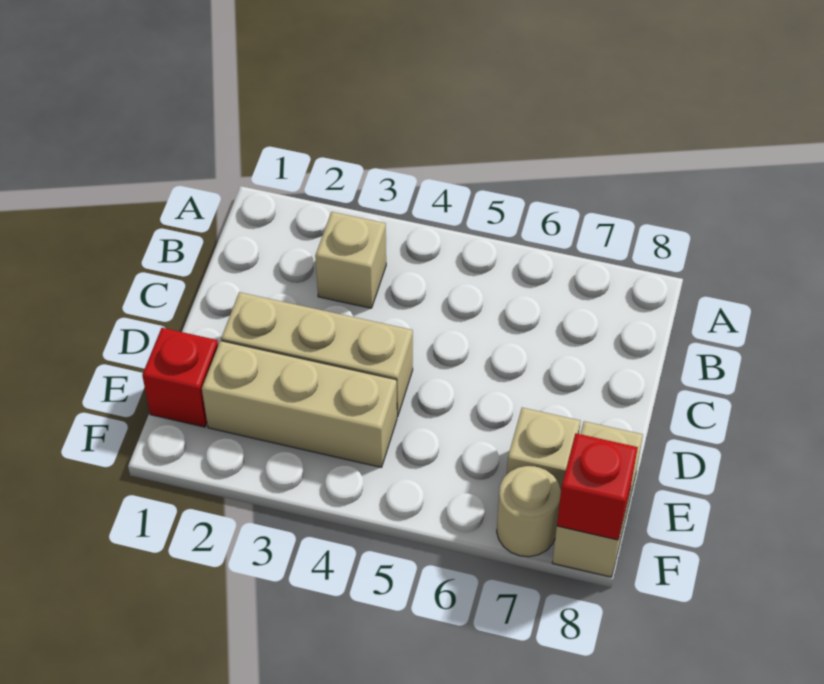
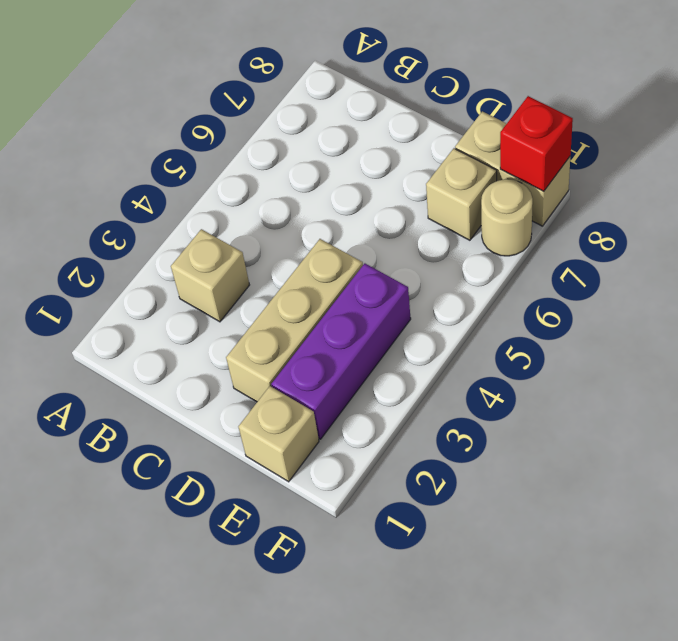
red 1x1 brick [142,328,218,427] -> tan 1x1 brick [239,386,319,482]
tan 1x3 brick [202,341,397,467] -> purple 1x3 brick [271,264,411,439]

